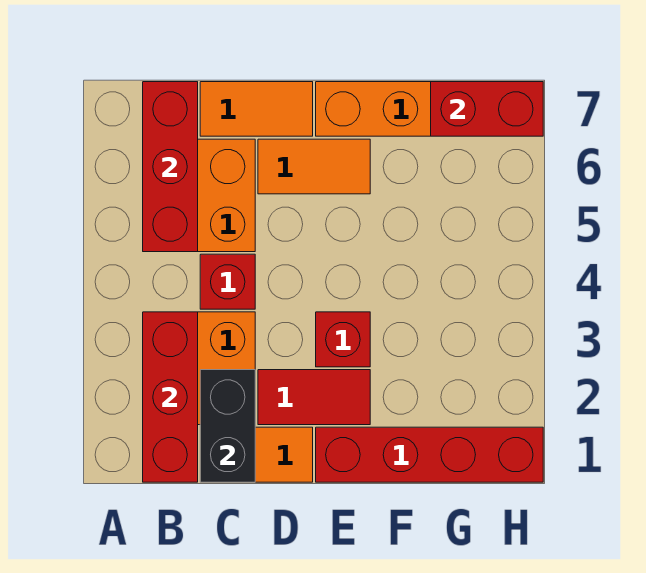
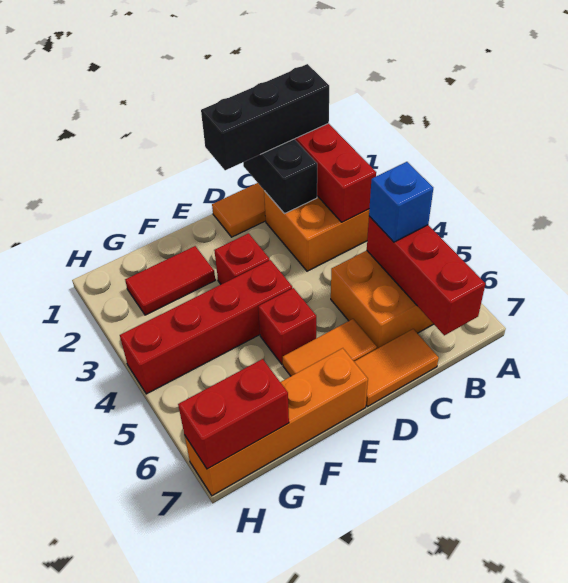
none -> black 1x3 brick [201,64,329,170]
none -> blue 1x1 brick [369,162,433,242]
red 1x1 brick [200,254,255,309] -> red 1x1 brick moved to [258,288,316,364]
red 1x2 tile [258,370,370,425] -> red 1x2 tile moved to [125,246,215,315]
red 1x4 brick [316,427,543,482] -> red 1x4 brick moved to [120,260,292,394]

